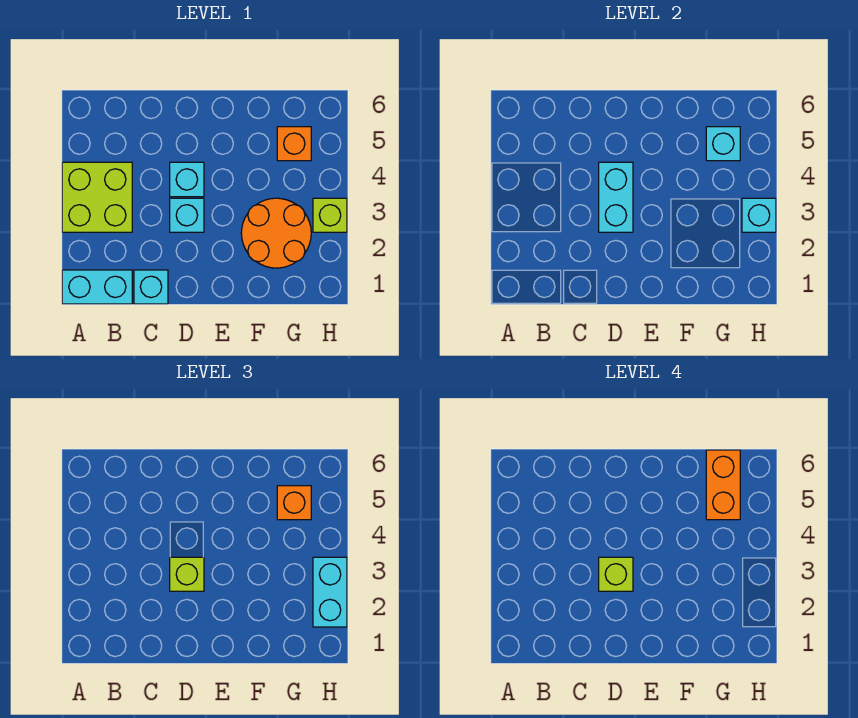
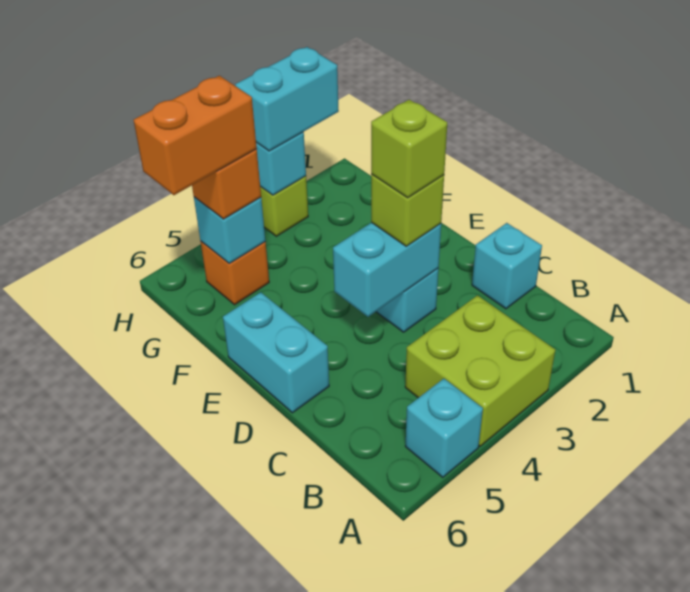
cyan 1x2 brick [62,270,132,304] -> cyan 1x2 brick moved to [223,292,329,413]
cyan 1x1 brick [170,162,204,197] -> cyan 1x1 brick moved to [405,379,483,477]
orange 2x2 round brick [241,198,311,268] -> none

